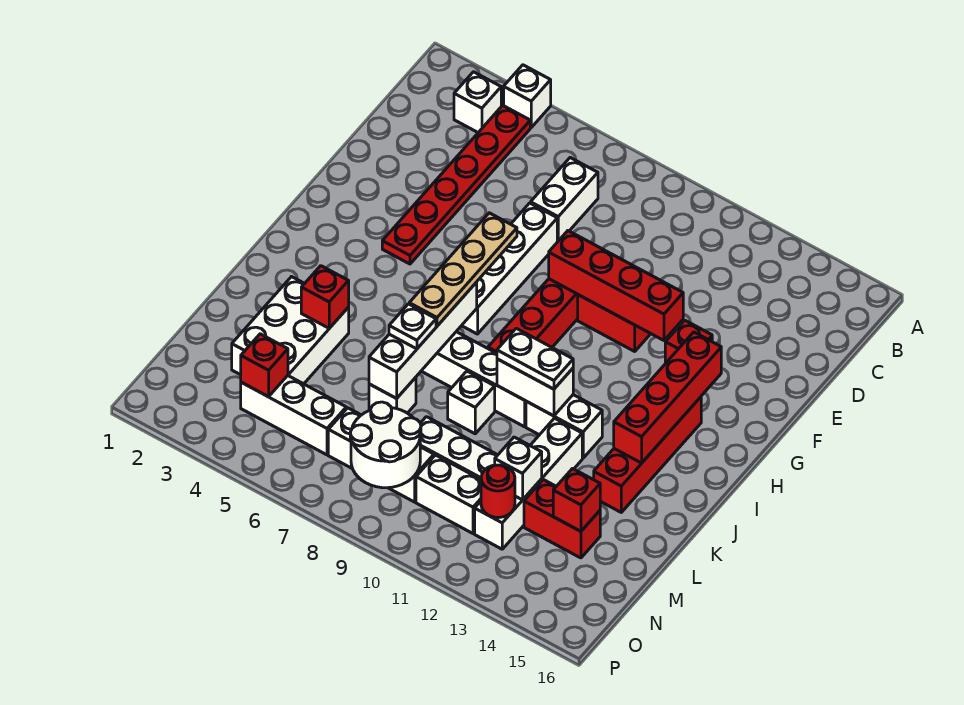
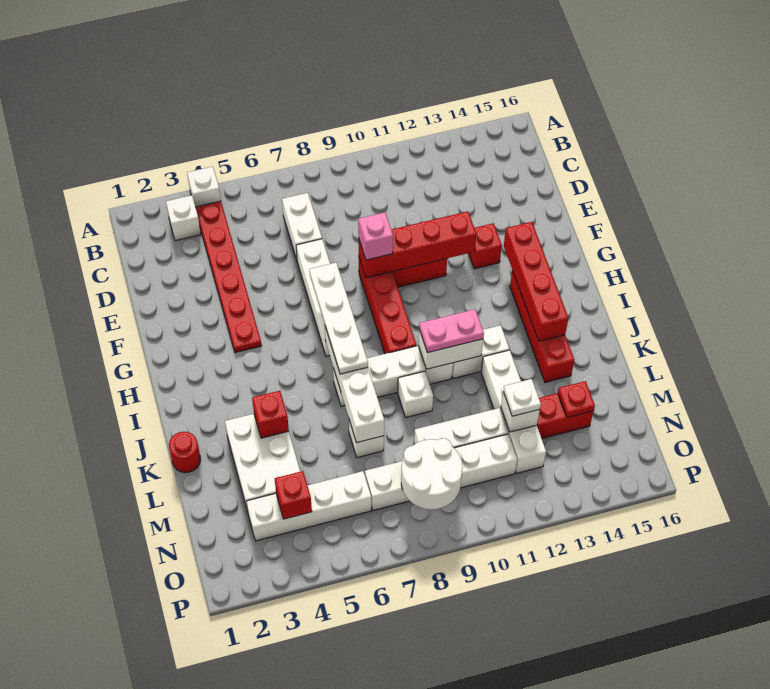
none -> pink 1x1 brick [358,212,393,260]
tan 1x4 plate [409,213,517,326] -> white 1x4 plate [309,263,368,374]
white 1x2 plate [497,328,573,389] -> pink 1x2 plate [419,309,484,353]
white 1x1 plate [389,304,436,349] -> white 1x1 plate moved to [503,379,541,416]
red 1x1 brick [553,469,600,531] -> red 1x1 plate [558,381,595,417]
white 1x3 brick [241,376,346,455] -> white 1x4 brick [246,471,371,541]
red 1x1 round brick [481,465,515,518] -> red 1x1 round brick moved to [169,432,201,473]

